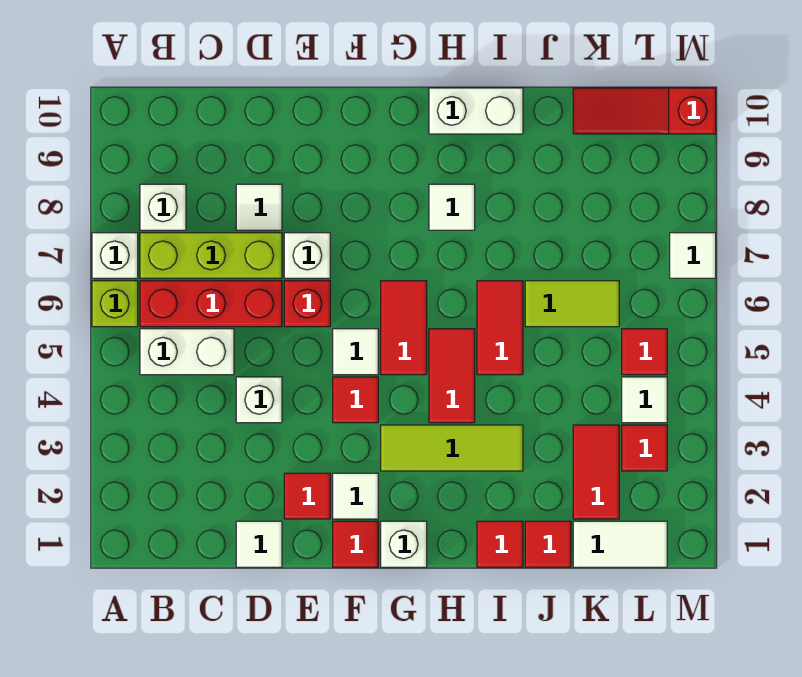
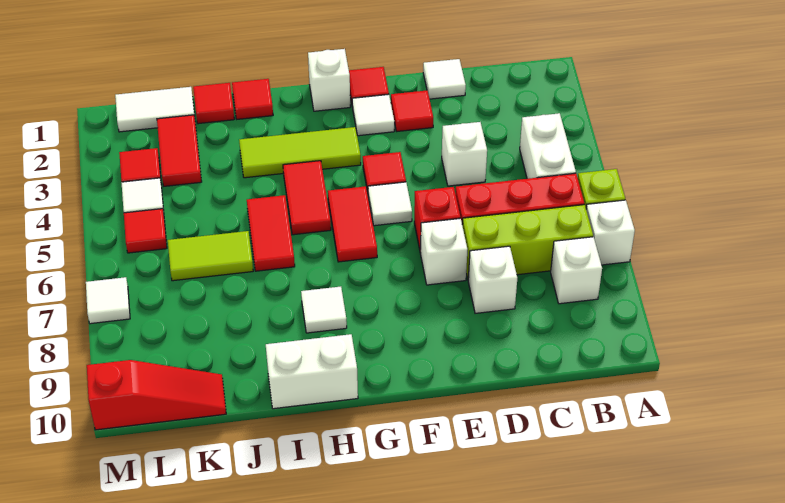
white 1x2 brick [140,329,234,375] -> white 1x2 brick turned to [520,113,576,179]
white 1x1 tile [236,184,282,230] -> white 1x1 brick [468,246,517,313]

